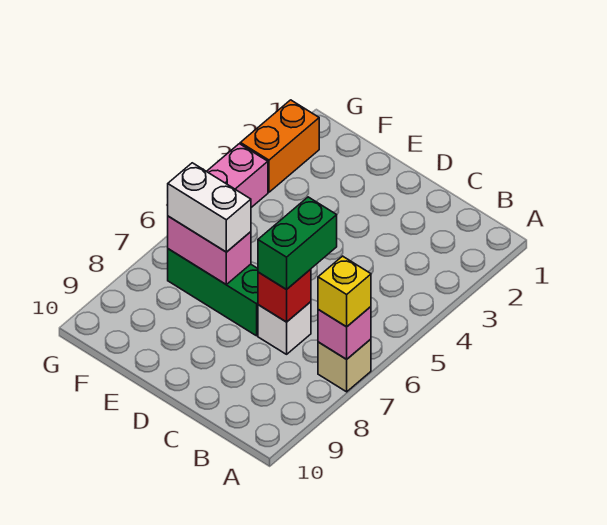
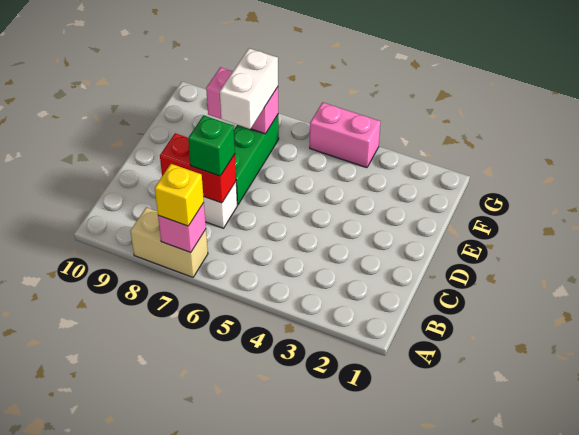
tan 1x1 brick [318,339,371,392] -> tan 1x2 brick [130,207,208,277]
green 1x2 brick [258,197,337,290] -> green 1x1 brick [188,115,235,176]
red 1x1 brick [258,269,311,322] -> red 1x2 brick [160,133,236,203]
pink 1x2 brick [168,216,251,284] -> pink 1x2 brick turned to [206,67,278,134]
orange 1x2 brick [240,100,319,192] -> none

